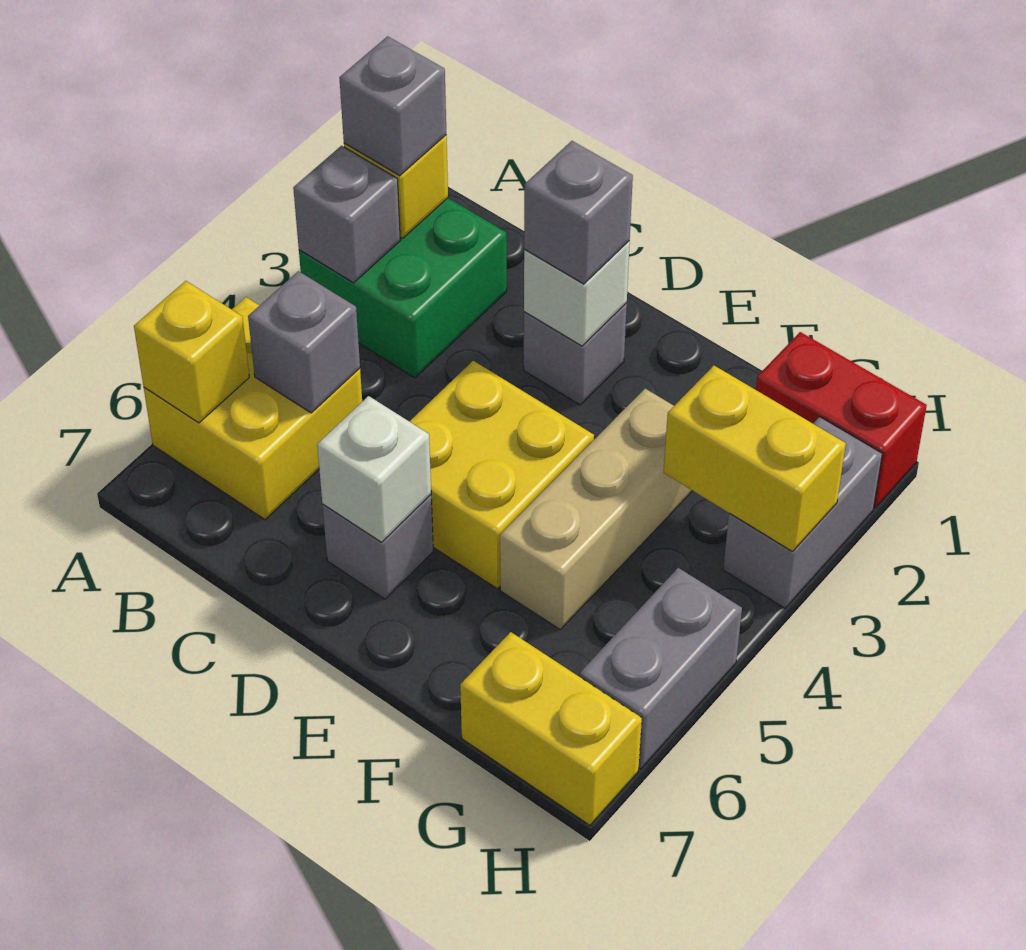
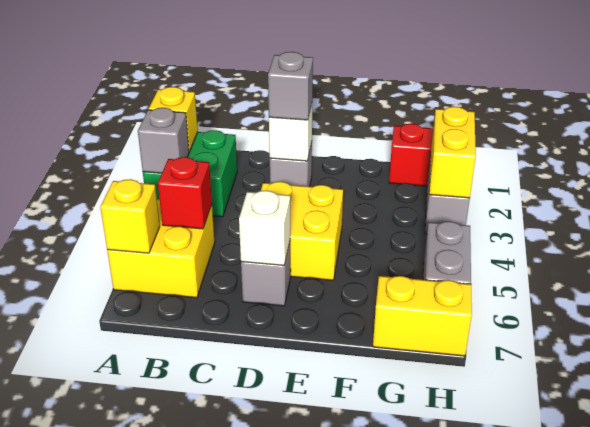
grey 1x1 brick [339,36,446,175] -> none
grey 1x1 brick [248,271,360,413] -> red 1x1 brick [158,157,212,229]
tan 1x3 brick [500,389,692,629] -> none
yellow 1x2 brick [664,366,846,552] -> yellow 1x2 brick turned to [429,107,476,198]

